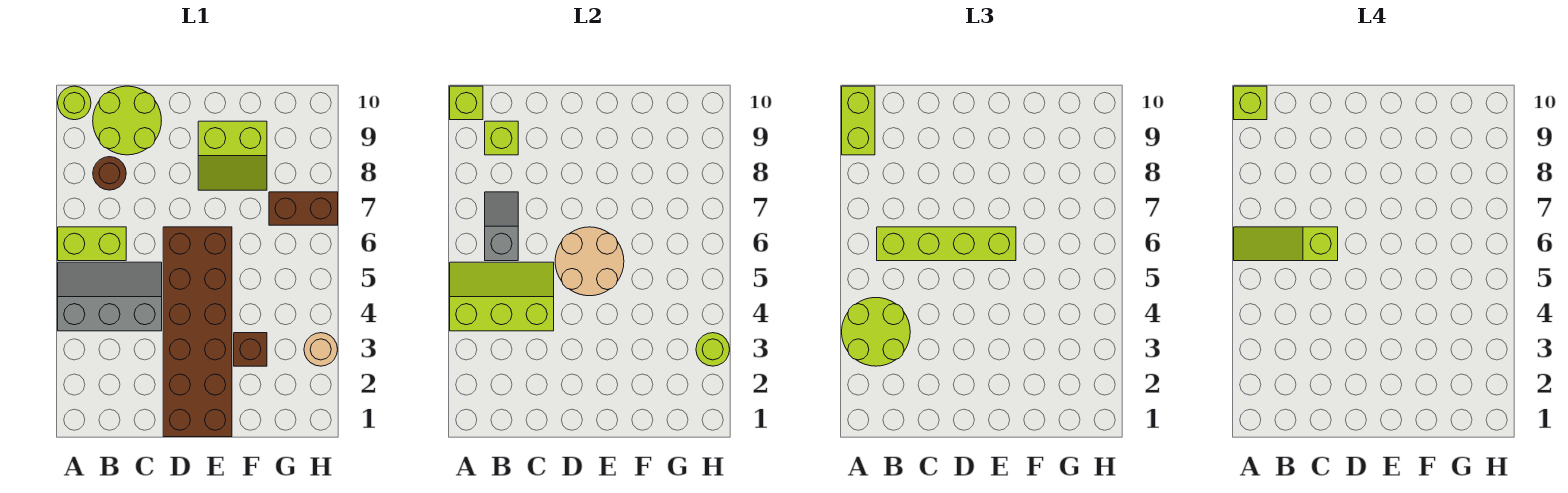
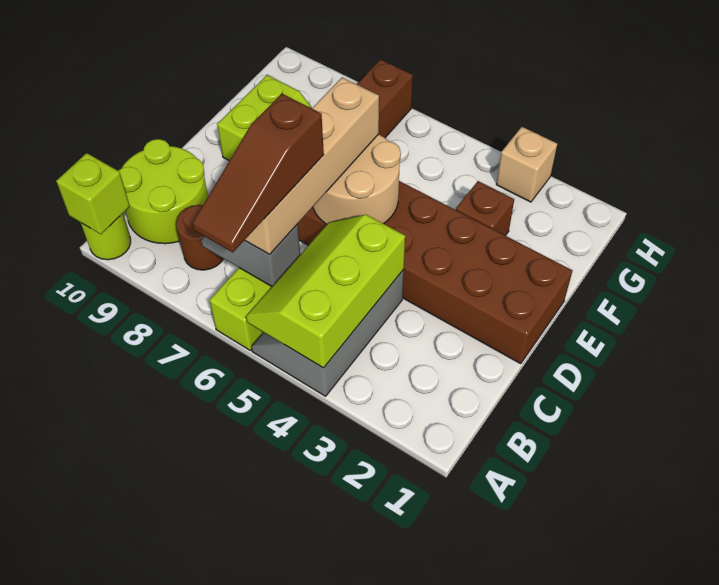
lime 2x2 round brick [842,298,910,366] -> none
lime 1x3 slope [1234,227,1338,261] -> brown 1x3 slope [192,94,324,252]
lime 1x2 brick [842,86,875,155] -> none
lime 1x1 brick [1234,86,1267,120] -> none
lime 1x4 brick [877,227,1016,261] -> tan 1x4 brick [245,77,379,254]
lime 1x1 brick [485,121,518,155] -> none
tan 1x1 round brick [304,333,338,366] -> tan 1x1 brick [496,127,557,202]
lime 1x1 round brick [696,333,730,366] -> none

